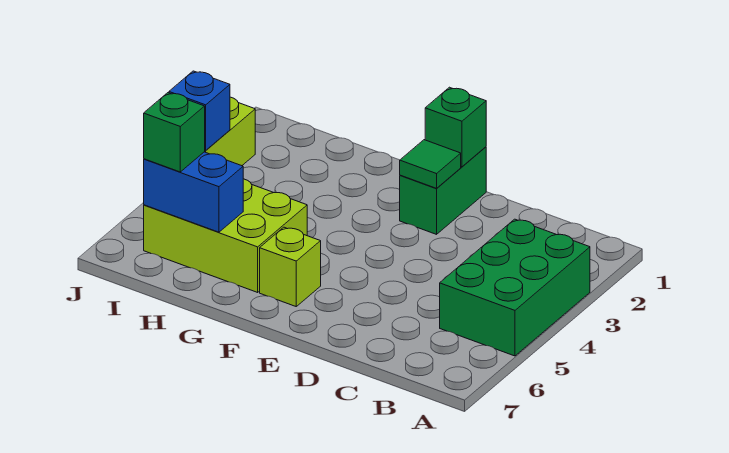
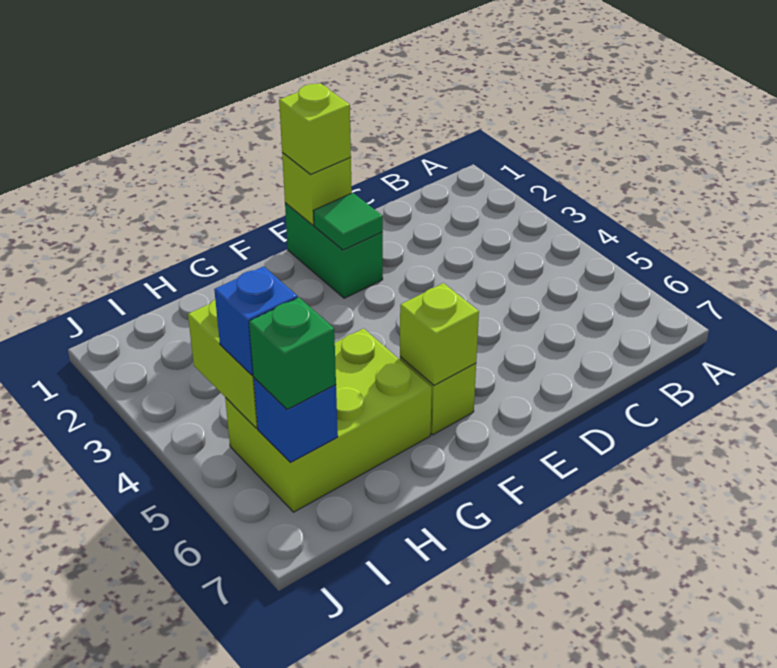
green 2x3 brick [440,219,590,356] -> none
green 1x1 brick [425,87,486,167] -> lime 1x1 brick [282,153,352,225]
none -> lime 1x1 brick [279,83,351,174]
none -> lime 1x1 brick [400,283,479,385]
blue 1x2 brick [144,152,243,232] -> blue 1x1 brick [254,378,338,462]

